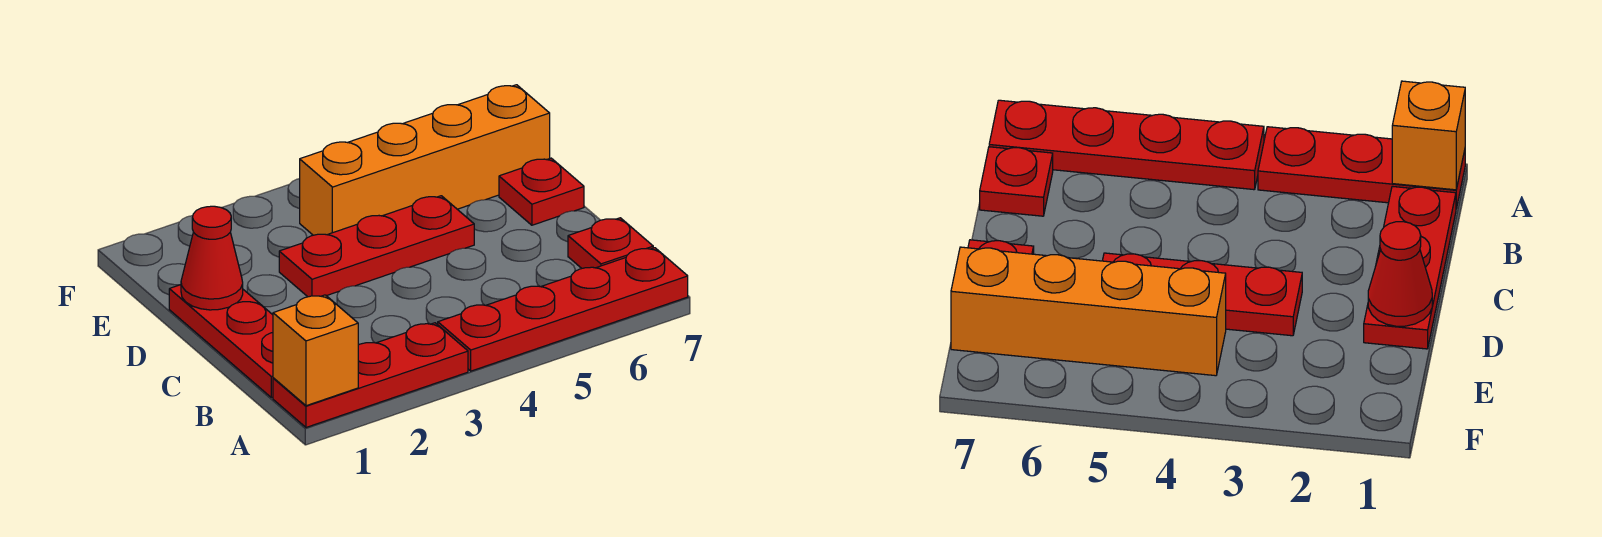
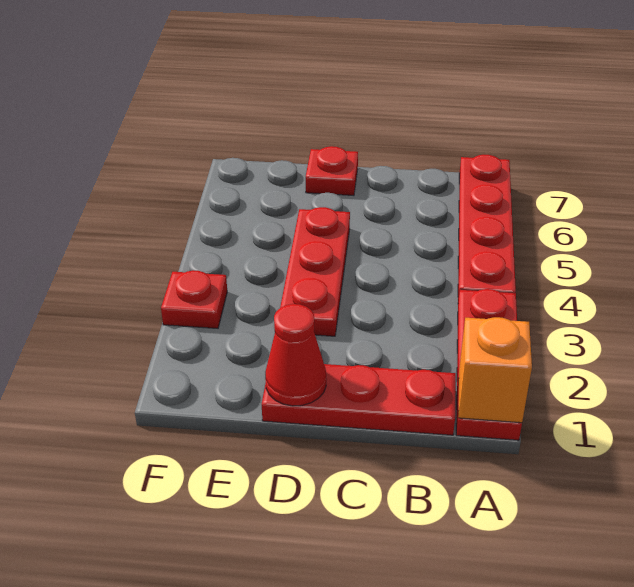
red 1x1 plate [568,218,653,268] -> red 1x1 plate moved to [161,270,227,328]
orange 1x4 brick [300,85,550,235] -> none

